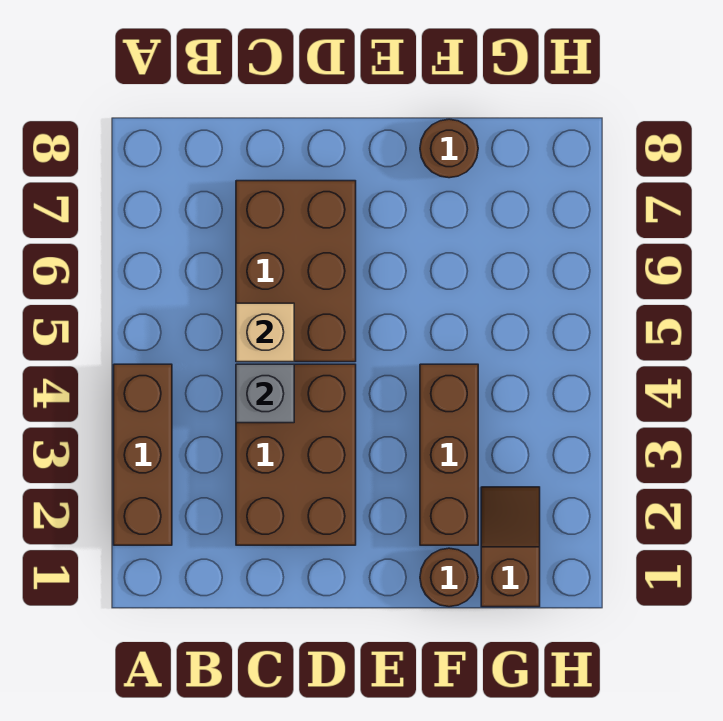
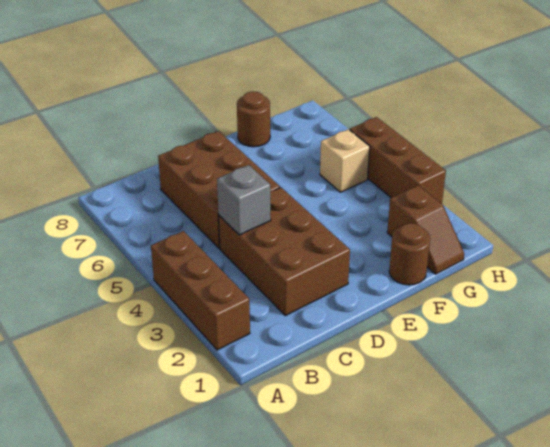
tan 1x1 brick [236,303,294,362] -> tan 1x1 brick moved to [320,129,370,192]
brown 1x3 brick [420,364,478,545] -> brown 1x3 brick moved to [350,117,446,204]
brown 1x2 slope [481,487,540,607] -> brown 1x2 slope turned to [387,185,464,274]

